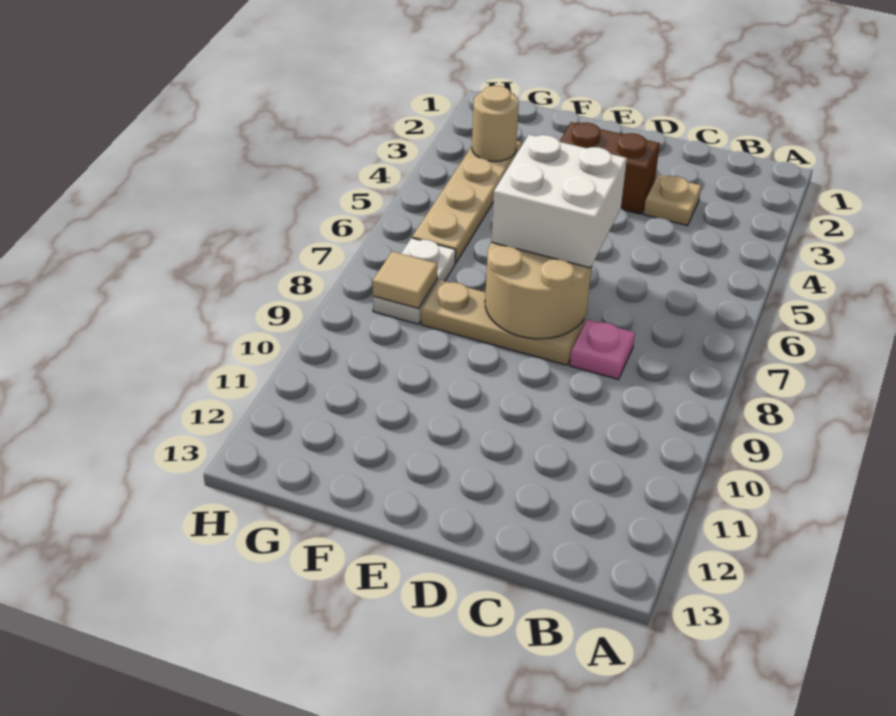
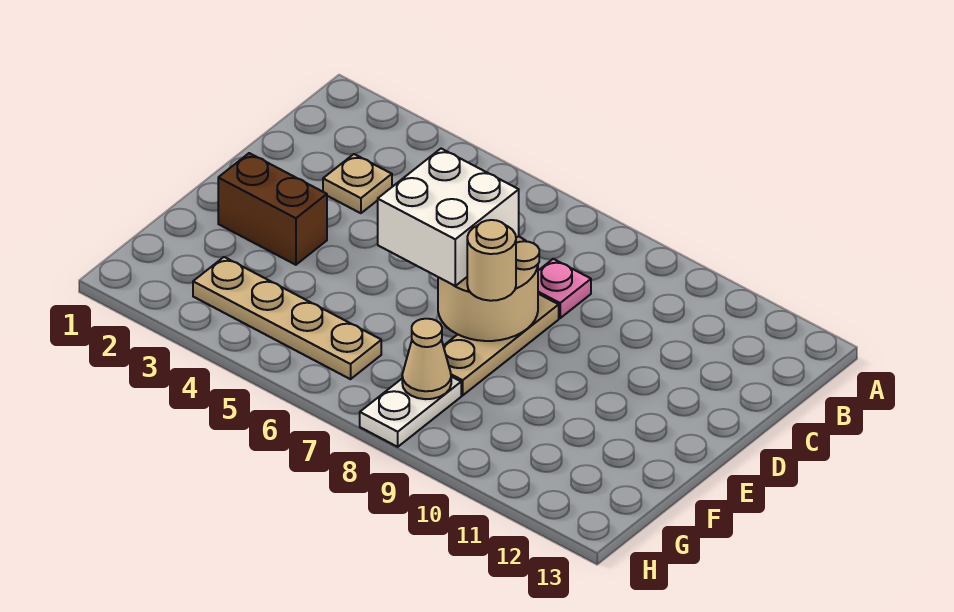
brown 1x2 brick [560,122,660,214] -> brown 1x2 brick turned to [218,153,327,265]
tan 1x1 round brick [472,85,519,161] -> tan 1x1 round brick moved to [467,220,516,301]
white 1x2 plate [373,238,456,324] -> white 1x2 plate turned to [360,377,461,447]
tan 1x1 tile [373,251,438,308] -> tan 1x1 cone [402,319,451,399]

